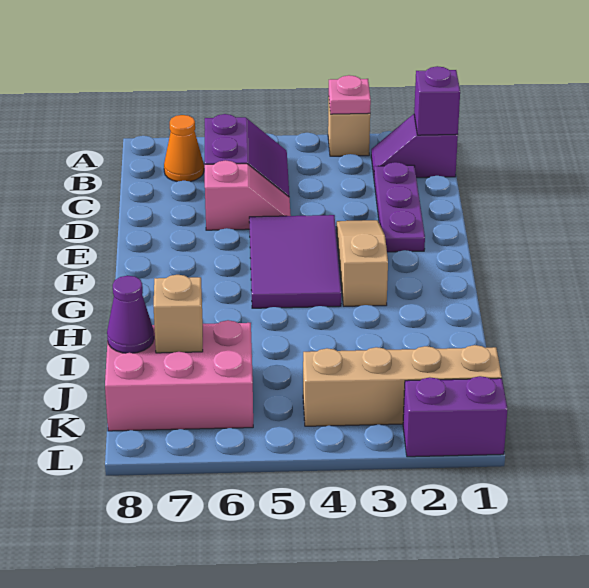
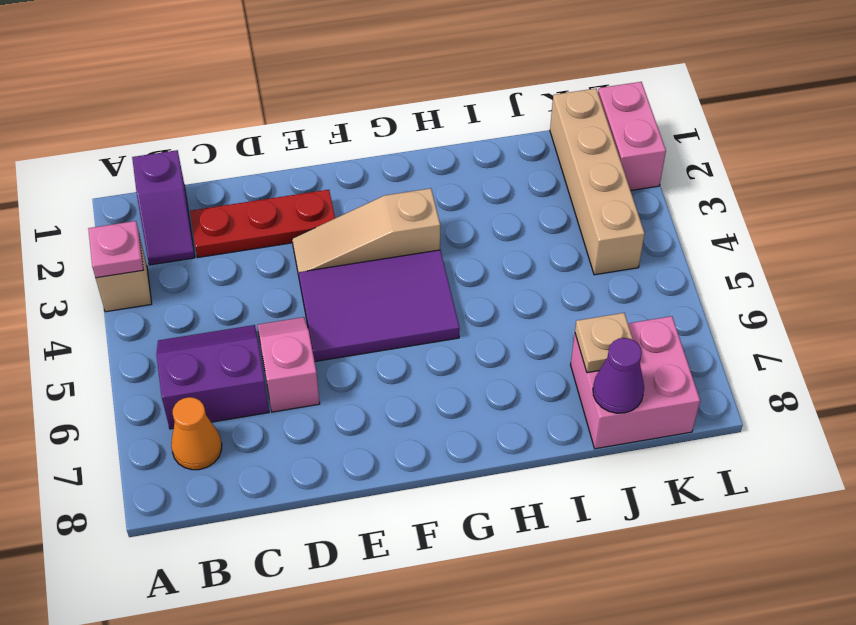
purple 1x1 brick [414,66,460,135] -> none
purple 1x3 plate [374,162,425,252] -> red 1x3 plate [190,190,335,257]
pink 2x3 brick [105,320,253,431] -> pink 2x2 brick [571,316,700,449]
tan 1x1 brick [154,275,203,353] -> tan 1x1 plate [575,313,633,373]
purple 1x2 brick [403,376,508,457] -> pink 1x2 brick [598,82,666,191]

